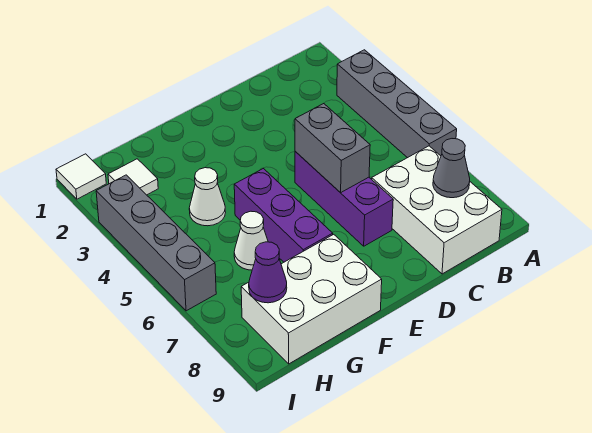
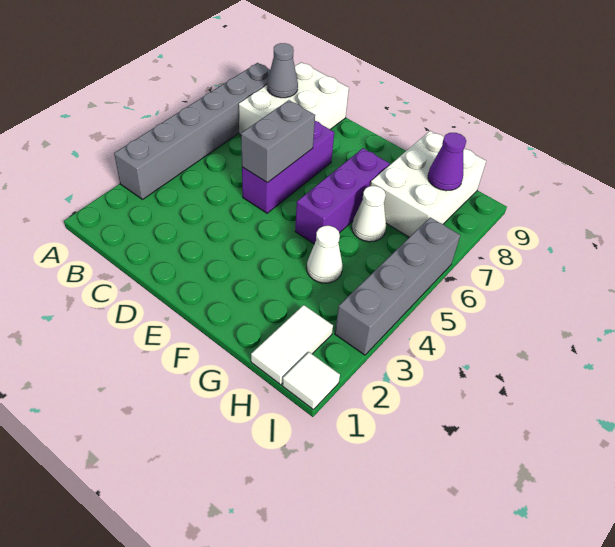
grey 1x4 brick [337,50,457,158] -> grey 1x6 brick [114,63,270,199]
white 2x3 brick [241,234,382,364] -> white 2x3 brick turned to [370,131,486,237]
white 1x1 tile [108,159,158,195] -> white 1x2 tile [251,305,333,385]

